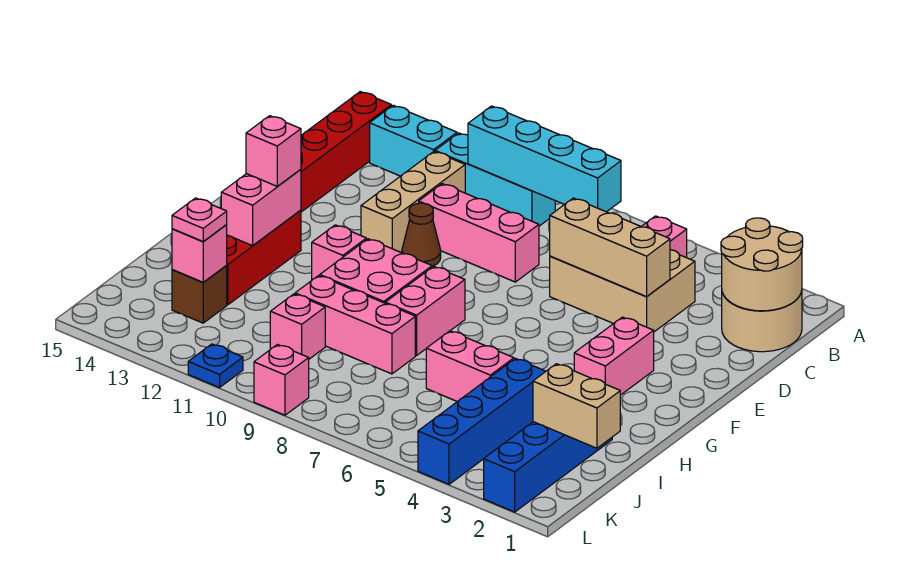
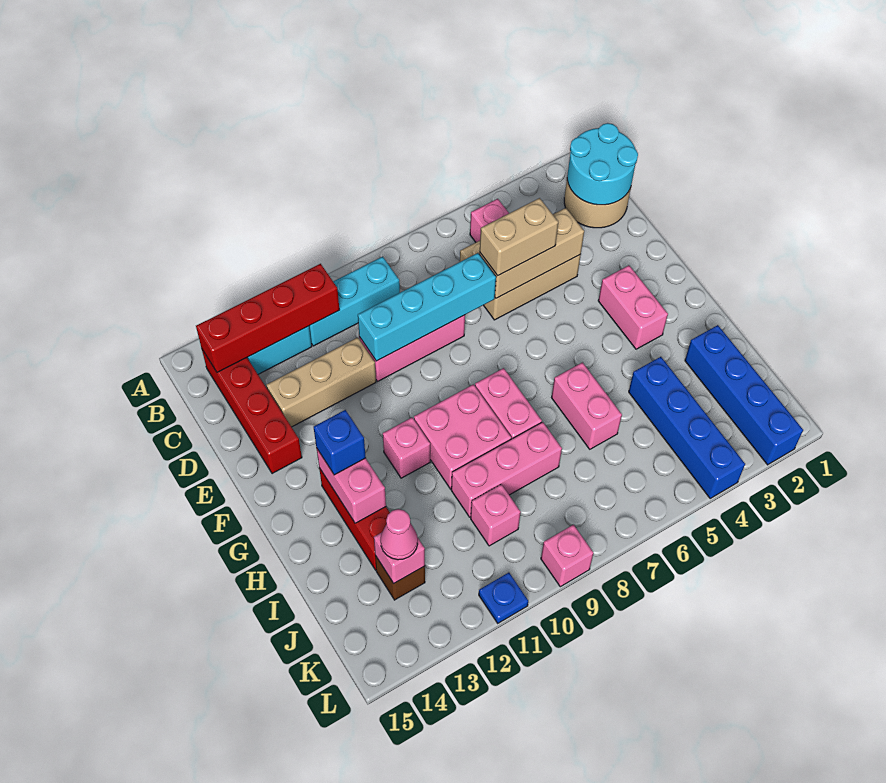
tan 2x2 round brick [721,218,803,311] -> cyan 2x2 round brick [567,123,638,205]
cyan 1x4 brick [468,106,621,212] -> cyan 1x4 brick moved to [358,253,496,361]
none -> red 1x4 brick [196,264,339,372]
tan 1x3 brick [361,152,465,252] -> tan 1x3 brick turned to [267,337,376,427]
brown 1x1 cone [401,203,441,267] -> none
pink 1x1 brick [246,116,301,186] -> blue 1x1 brick [314,410,366,475]
pink 1x2 brick [426,331,514,402] -> pink 1x2 brick turned to [552,362,622,449]
tan 1x2 brick [533,364,620,448] -> tan 1x2 brick moved to [480,198,558,276]
pink 1x1 plate [172,198,227,242] -> pink 1x1 cone [381,509,418,560]

